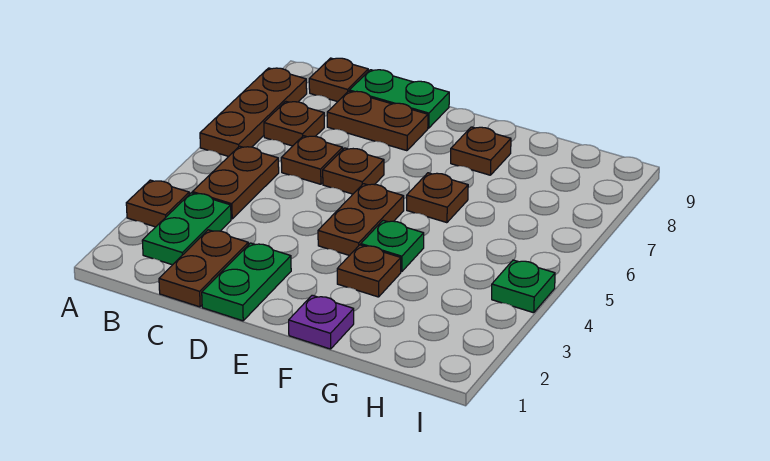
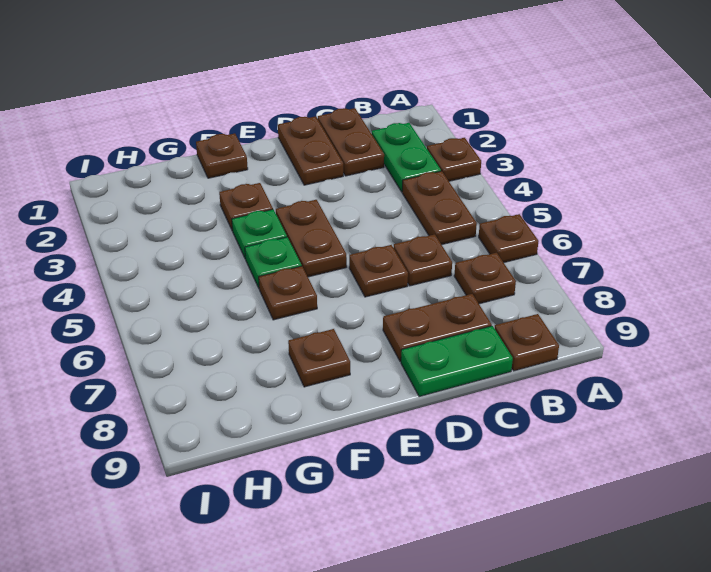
brown 1x3 plate [200,68,307,157] -> brown 1x1 plate [479,214,539,263]
green 1x2 plate [202,243,291,321] -> brown 1x2 plate [278,116,343,185]
purple 1x1 plate [289,295,354,349] -> brown 1x1 plate [196,133,248,178]
green 1x1 plate [492,260,555,313] -> green 1x1 plate moved to [245,237,302,288]

